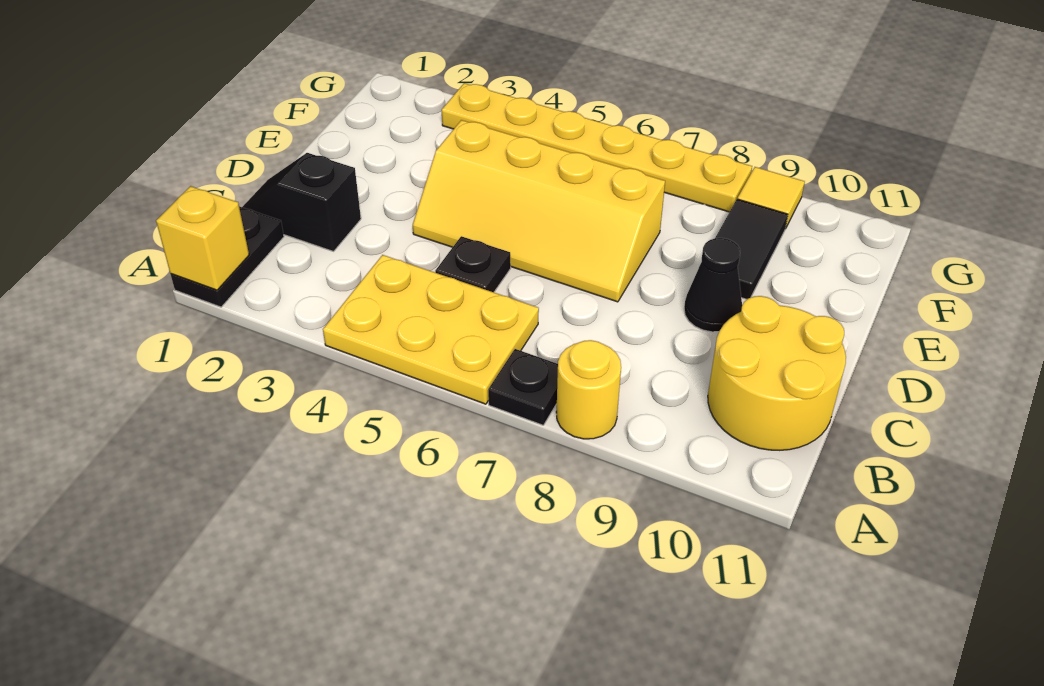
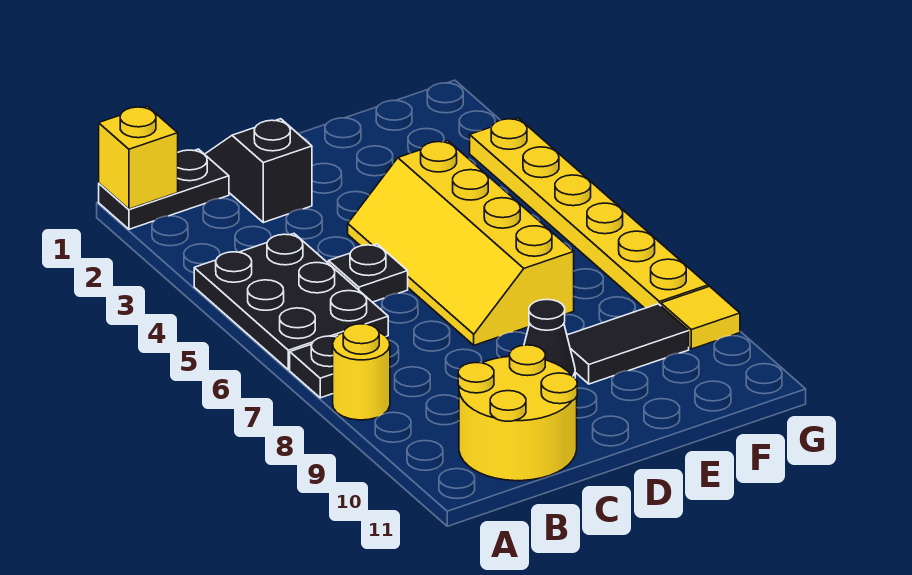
yellow 2x3 plate [323,255,539,404] -> black 2x3 plate [194,234,388,370]

